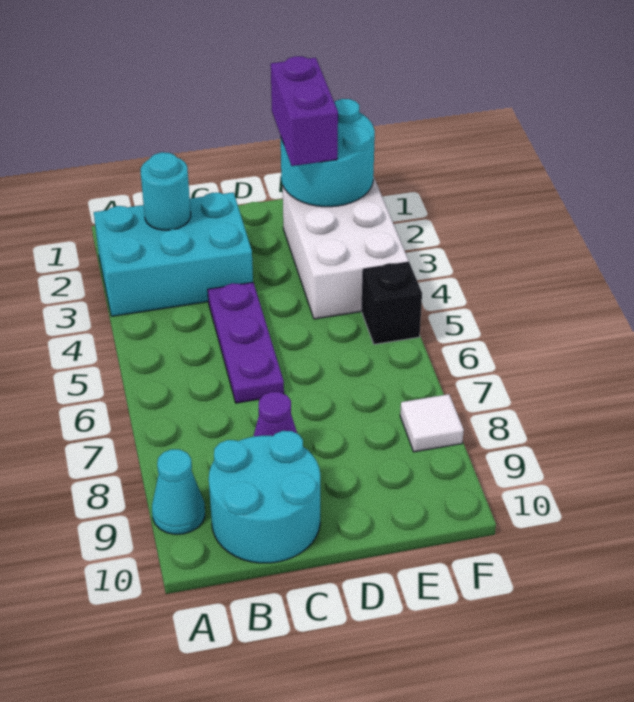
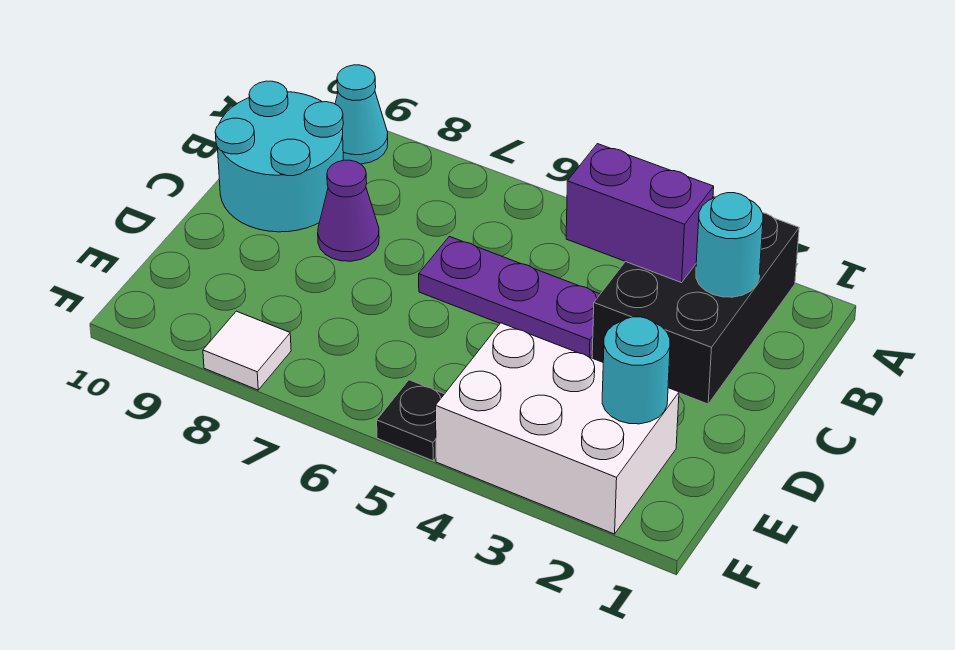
cyan 2x3 brick [94,192,253,316] -> black 2x3 brick [592,196,799,404]
cyan 2x2 round brick [281,99,375,207] -> cyan 1x1 round brick [602,317,670,424]
purple 1x2 brick [271,56,338,166] -> purple 1x2 brick moved to [566,144,714,283]
black 1x1 brick [362,262,422,344] -> black 1x1 plate [377,380,444,461]

